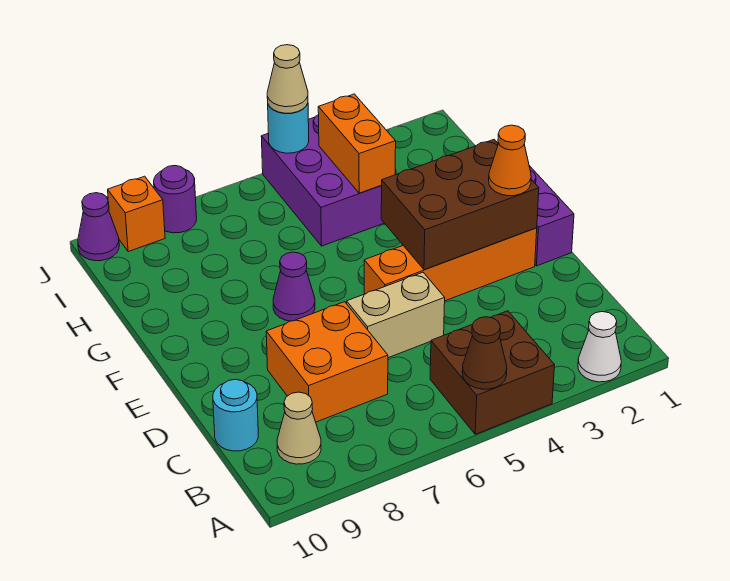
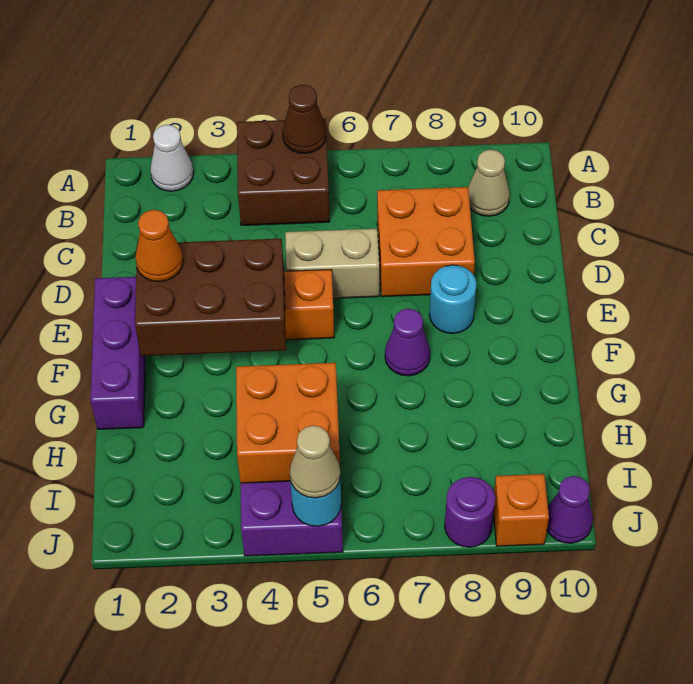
cyan 1x1 round brick [213,379,258,451] -> cyan 1x1 round brick moved to [429,265,477,334]
orange 1x2 brick [318,94,396,193] -> orange 2x2 brick [236,363,340,483]

